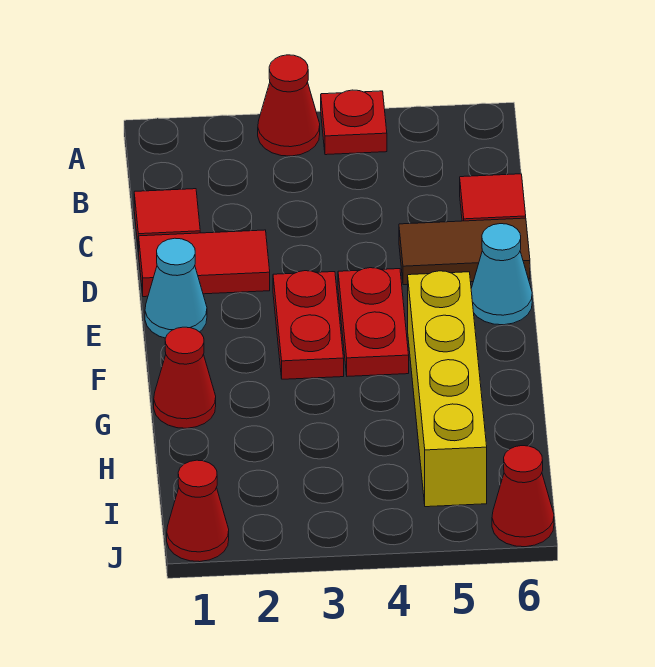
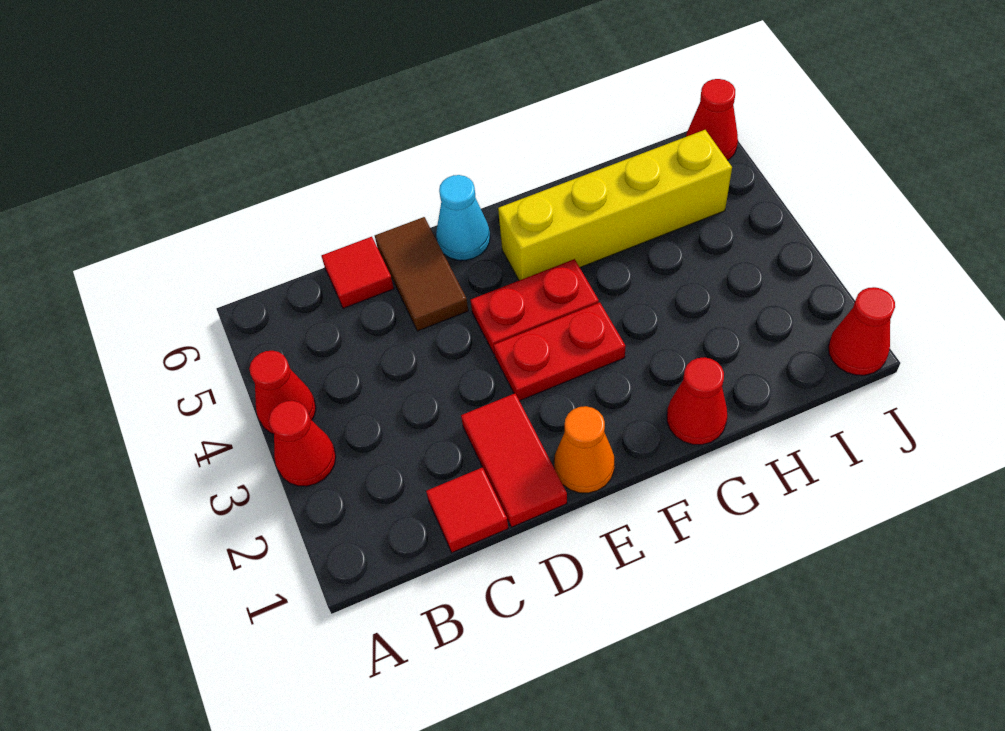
red 1x1 plate [321,90,387,155] -> red 1x1 cone [249,351,316,434]
cyan 1x1 cone [145,238,207,338] -> orange 1x1 cone [554,406,614,493]

